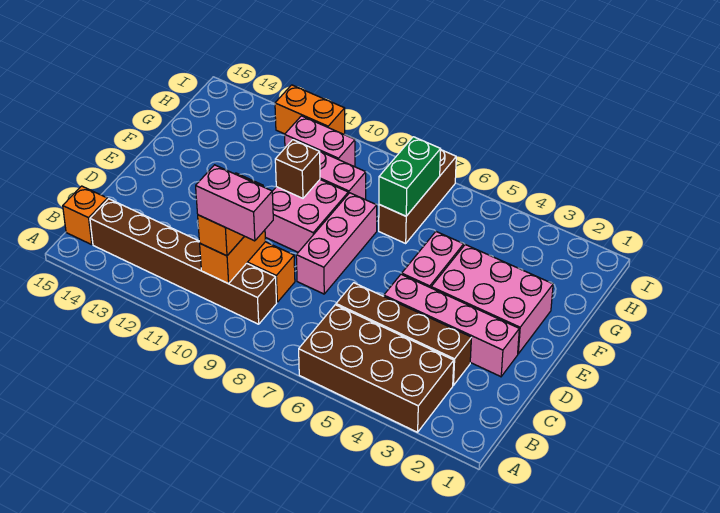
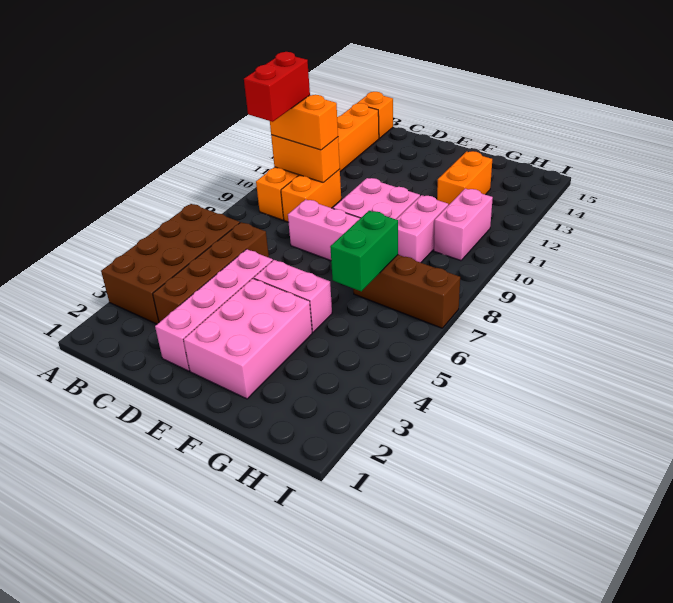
brown 1x6 brick [90,199,277,324] -> orange 1x6 brick [256,103,379,220]
pink 1x2 brick [196,165,273,241] -> red 1x2 brick [244,52,310,122]
brown 1x1 brick [275,140,320,198] -> none
green 1x2 brick [379,137,441,216] -> green 1x2 brick turned to [330,211,398,291]
orange 1x2 brick [275,85,345,135] -> orange 1x2 brick moved to [437,151,492,205]

